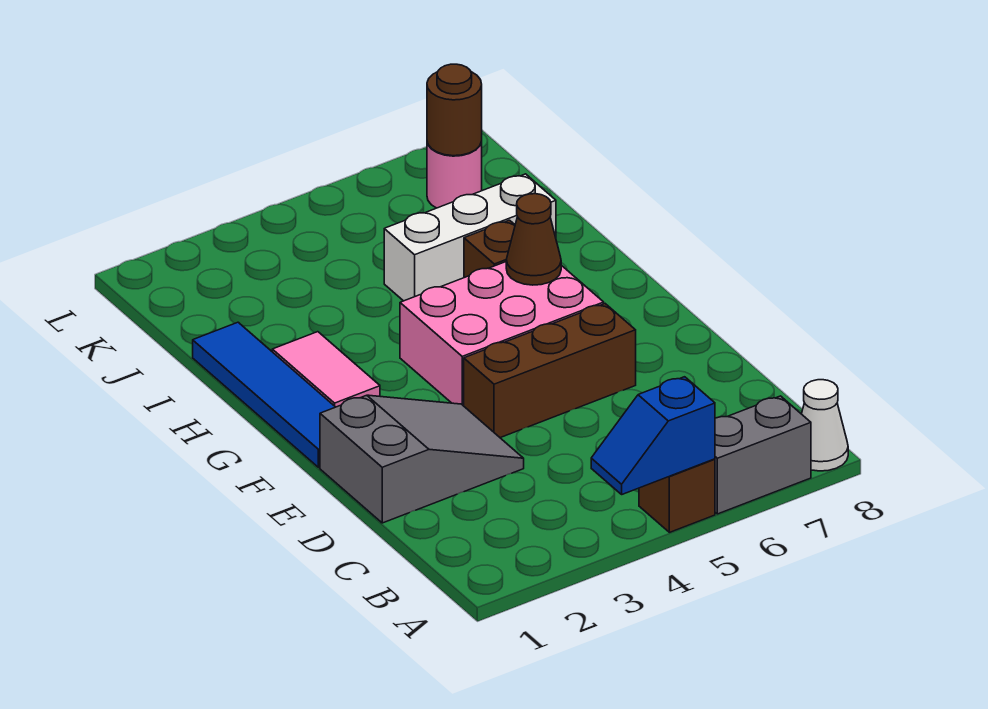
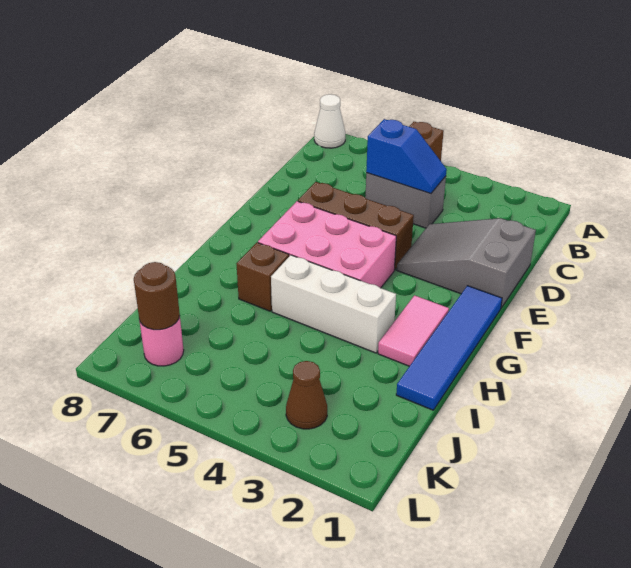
blue 1x2 slope [591,377,715,494] -> blue 1x2 slope moved to [366,119,447,194]
grey 1x2 brick [715,396,811,514] -> grey 1x2 brick moved to [365,173,446,228]
brown 1x1 cone [506,194,561,285] -> brown 1x1 cone moved to [286,361,327,429]
white 1x3 brick [384,174,556,301] -> white 1x3 brick moved to [271,255,396,353]

